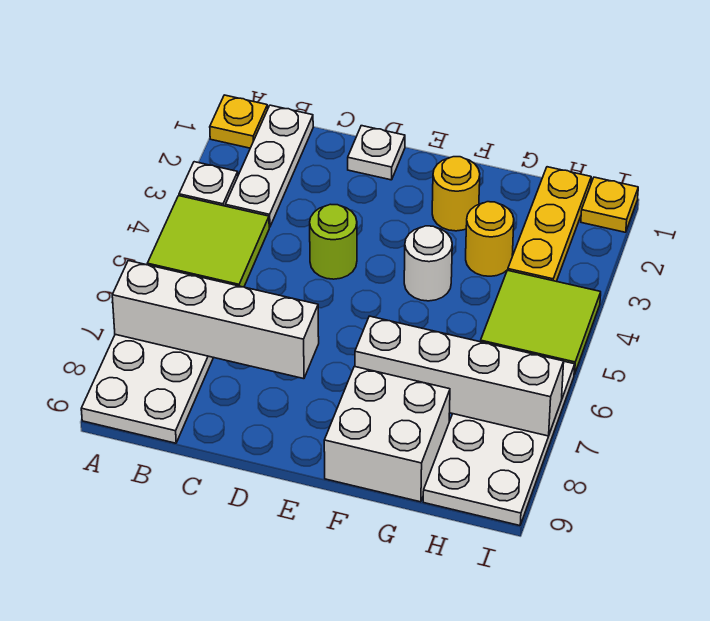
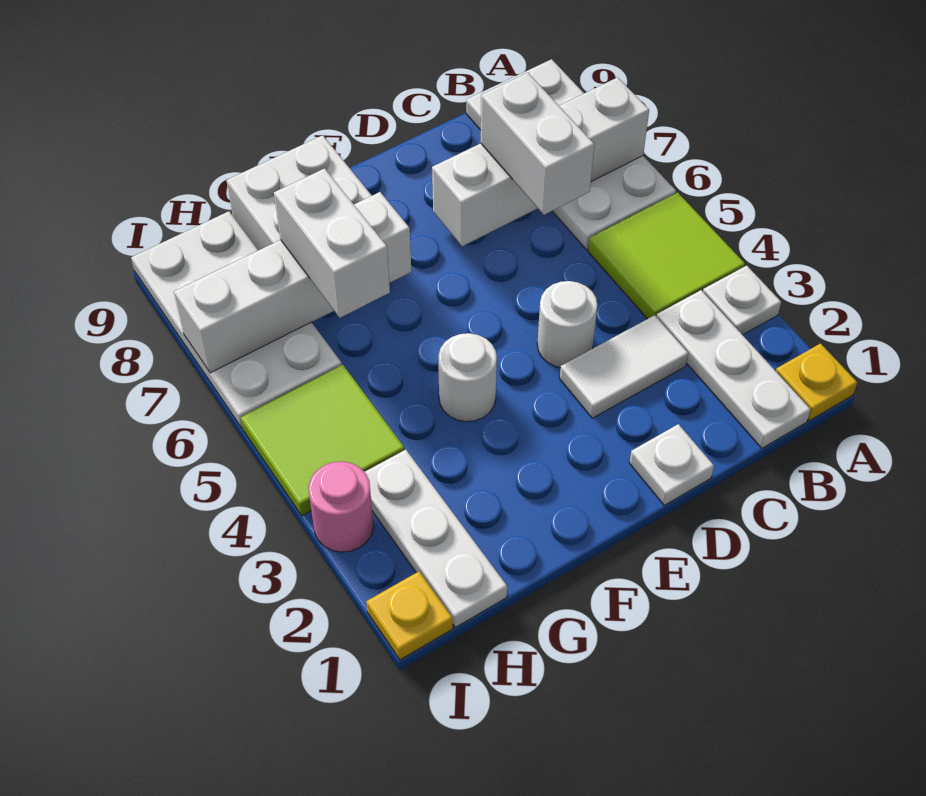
none -> white 1x2 tile [560,315,688,418]
none -> white 1x2 brick [481,73,594,215]
lime 1x1 round brick [310,204,357,279] -> white 1x1 round brick [537,281,597,368]
yellow 1x1 round brick [432,157,480,231] -> none
yellow 1x1 round brick [466,202,514,276] -> none
none -> white 1x2 brick [274,168,390,318]
yellow 1x3 plate [508,167,591,281] -> white 1x3 plate [365,450,507,627]
none -> pink 1x1 round brick [308,461,374,552]

